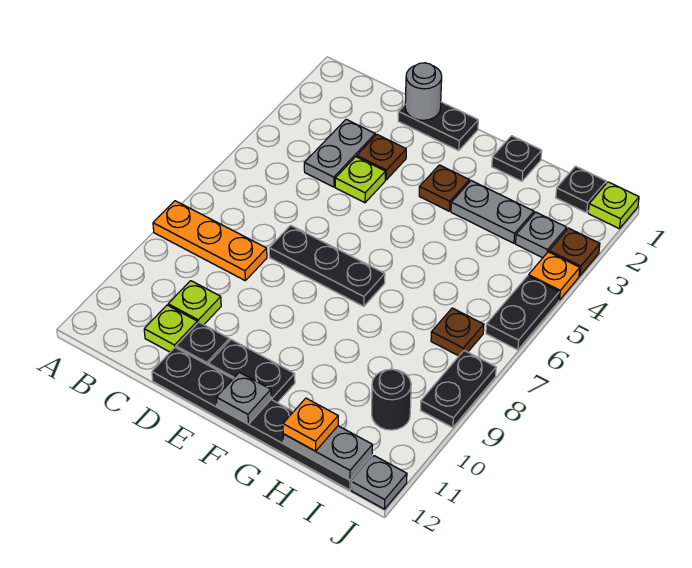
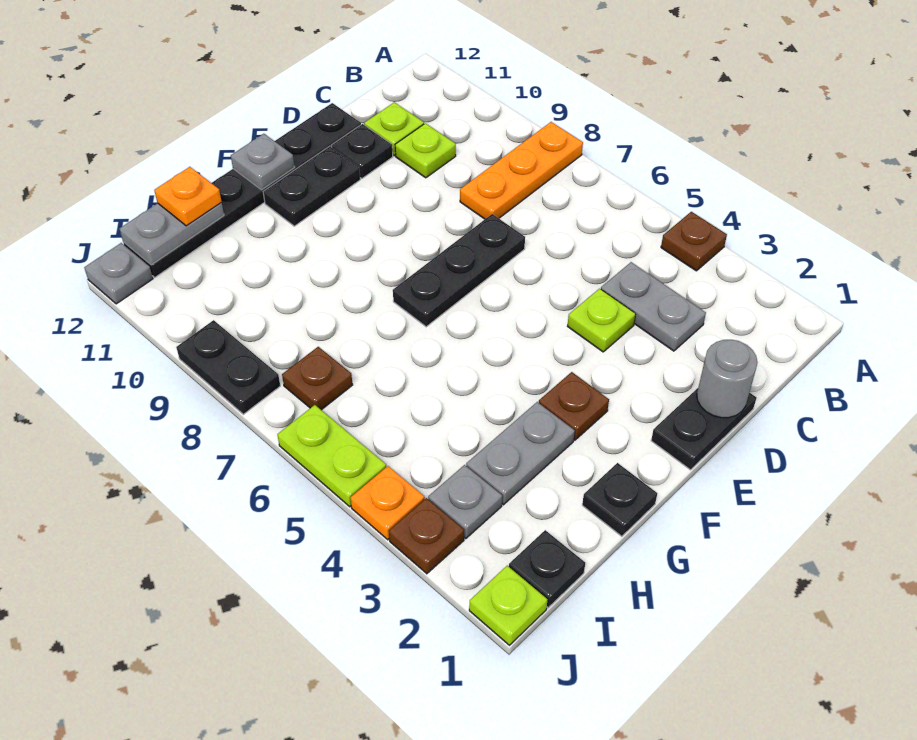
brown 1x1 plate [357,135,406,180] -> brown 1x1 plate moved to [661,212,727,271]
black 1x1 round brick [372,369,411,430] -> none
black 1x2 plate [486,276,559,350] -> lime 1x2 plate [277,405,386,507]

